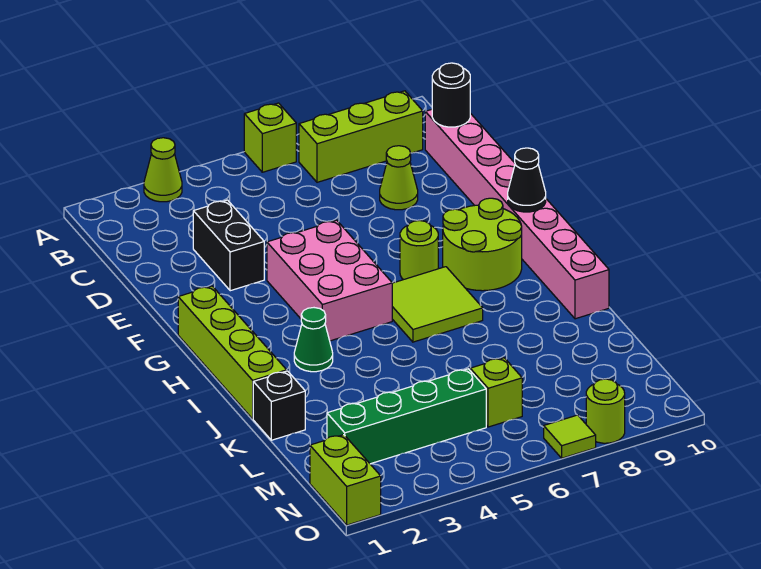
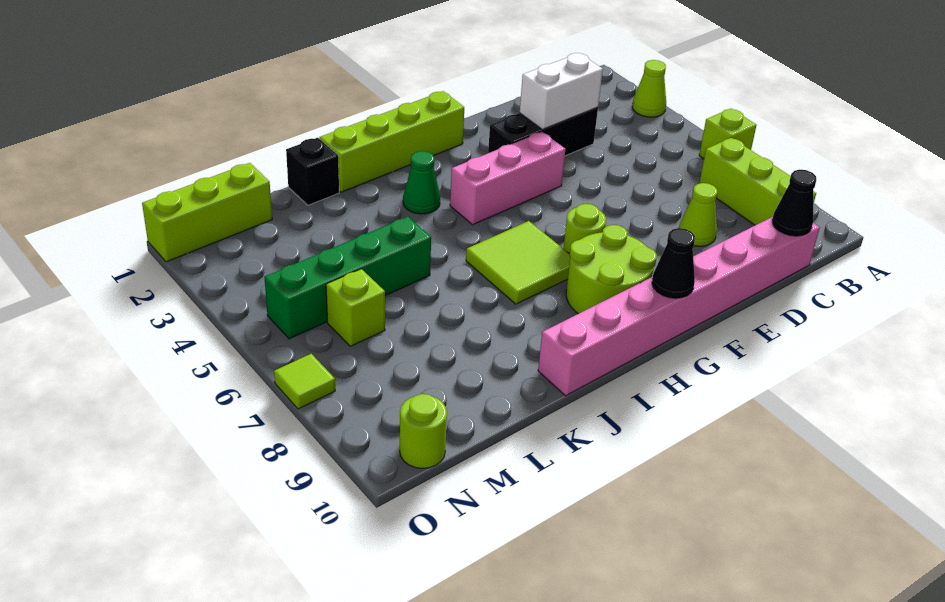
black 1x1 round brick [432,63,470,127] -> black 1x1 cone [772,170,816,236]
black 1x2 brick [193,200,264,291] -> black 1x3 brick [488,107,598,156]
none -> white 1x2 brick [520,53,603,129]
pink 2x3 brick [267,220,392,341] -> pink 1x3 brick [450,132,565,225]
green 1x4 brick [327,369,486,464] -> green 1x4 brick turned to [264,217,431,339]
lime 1x2 brick [310,435,381,525] -> lime 1x3 brick [142,163,272,262]
lime 1x1 round brick [586,379,625,443] -> lime 1x1 round brick moved to [400,394,447,469]

